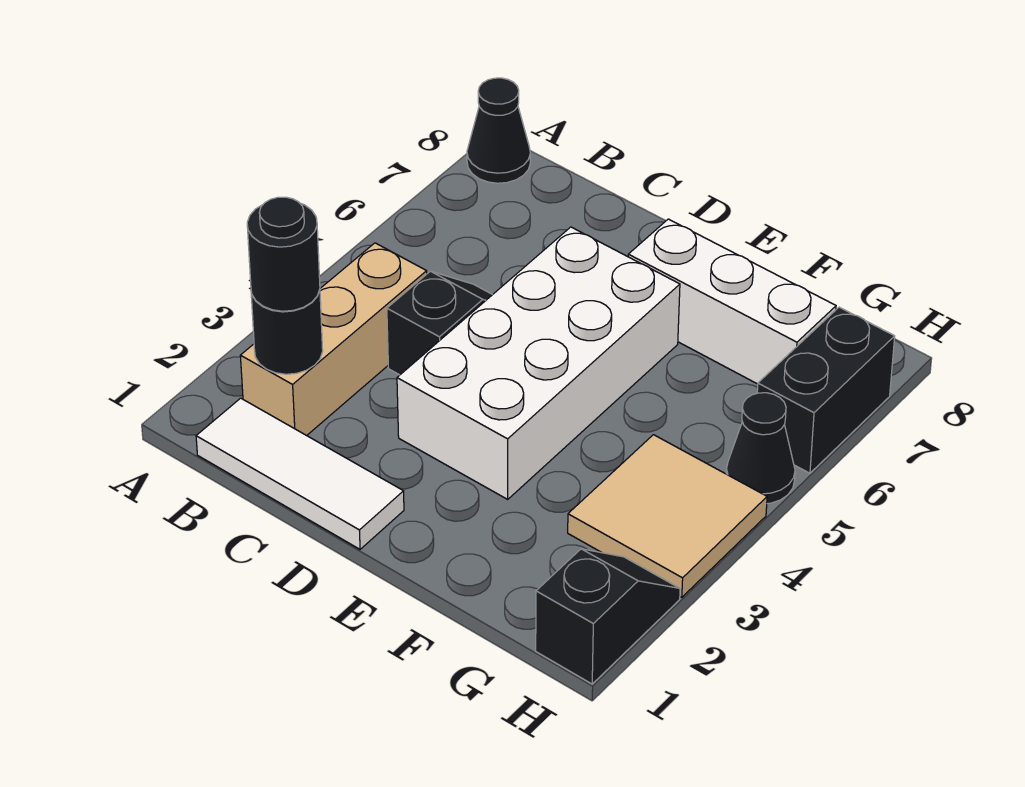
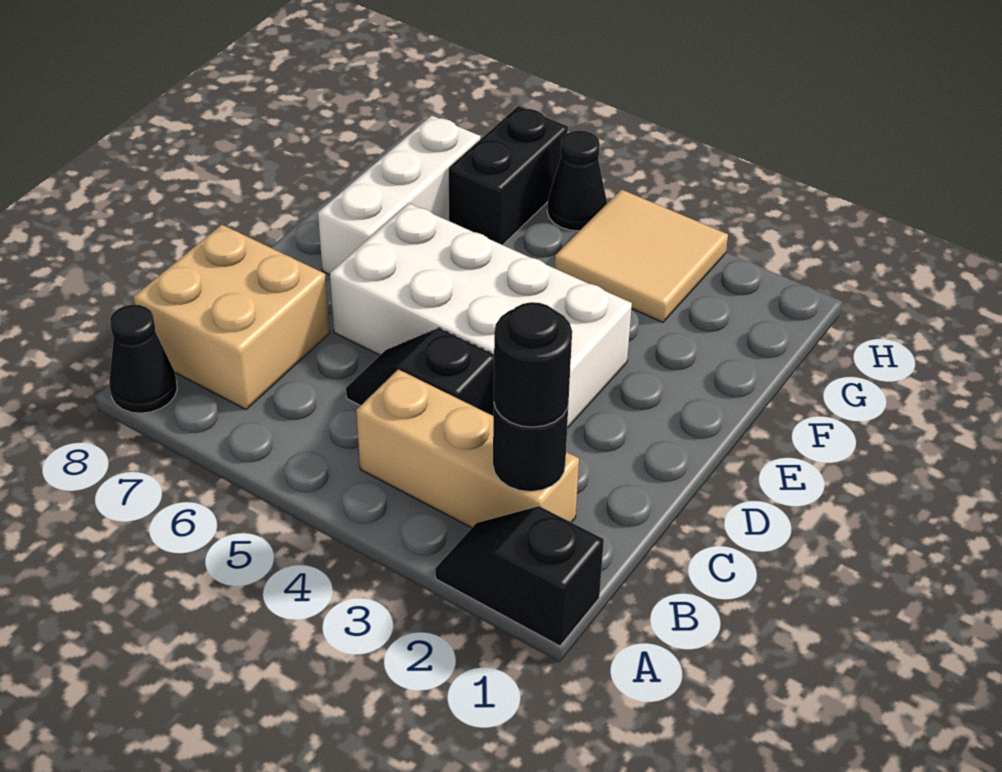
white 1x3 tile [196,398,404,549] -> none
none -> tan 2x2 brick [134,225,330,410]
black 1x2 slope [536,549,680,684] -> black 1x2 slope moved to [435,506,604,646]
black 1x2 brick [757,307,895,473] -> black 1x2 brick turned to [449,106,568,245]

